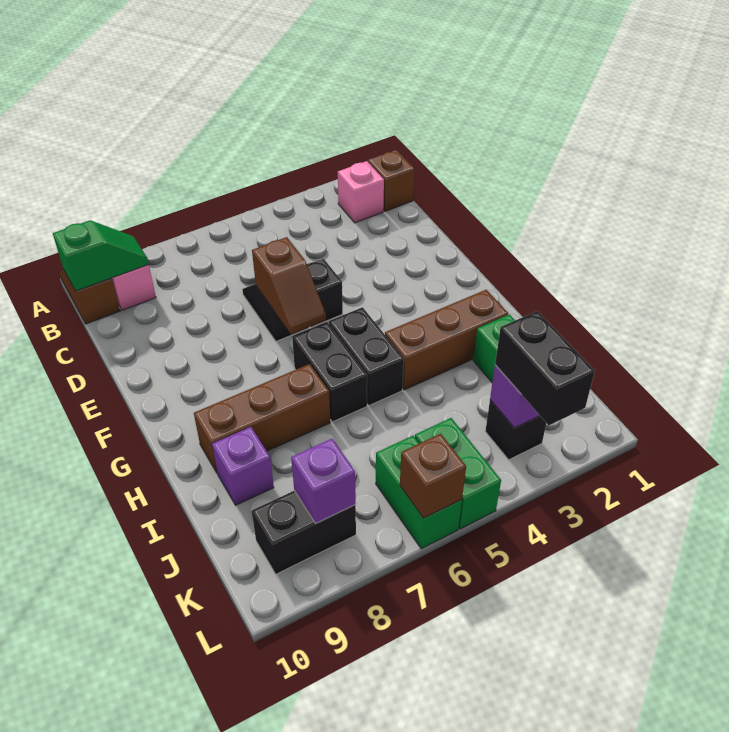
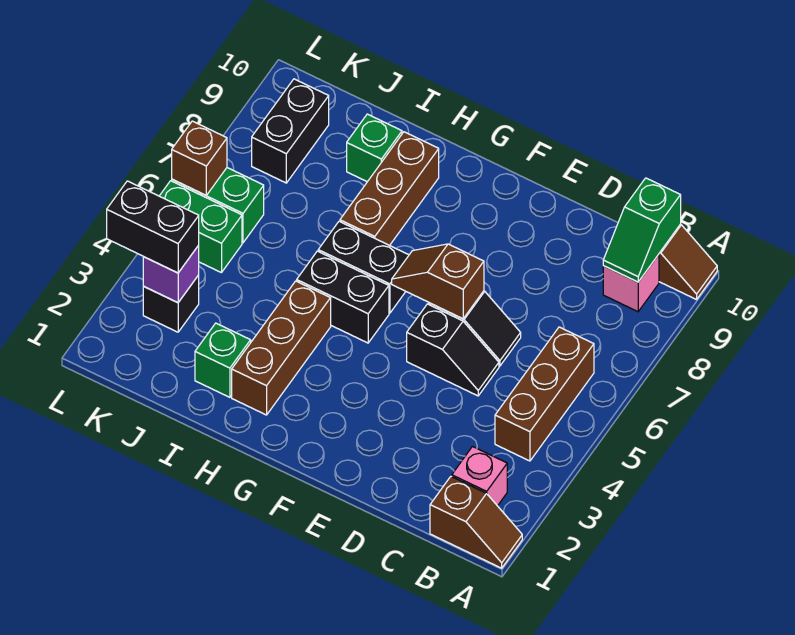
none -> brown 1x3 brick [495,327,594,461]
purple 1x1 brick [212,427,274,505] -> green 1x1 brick [347,114,402,182]
purple 1x1 brick [291,439,356,523] -> none

